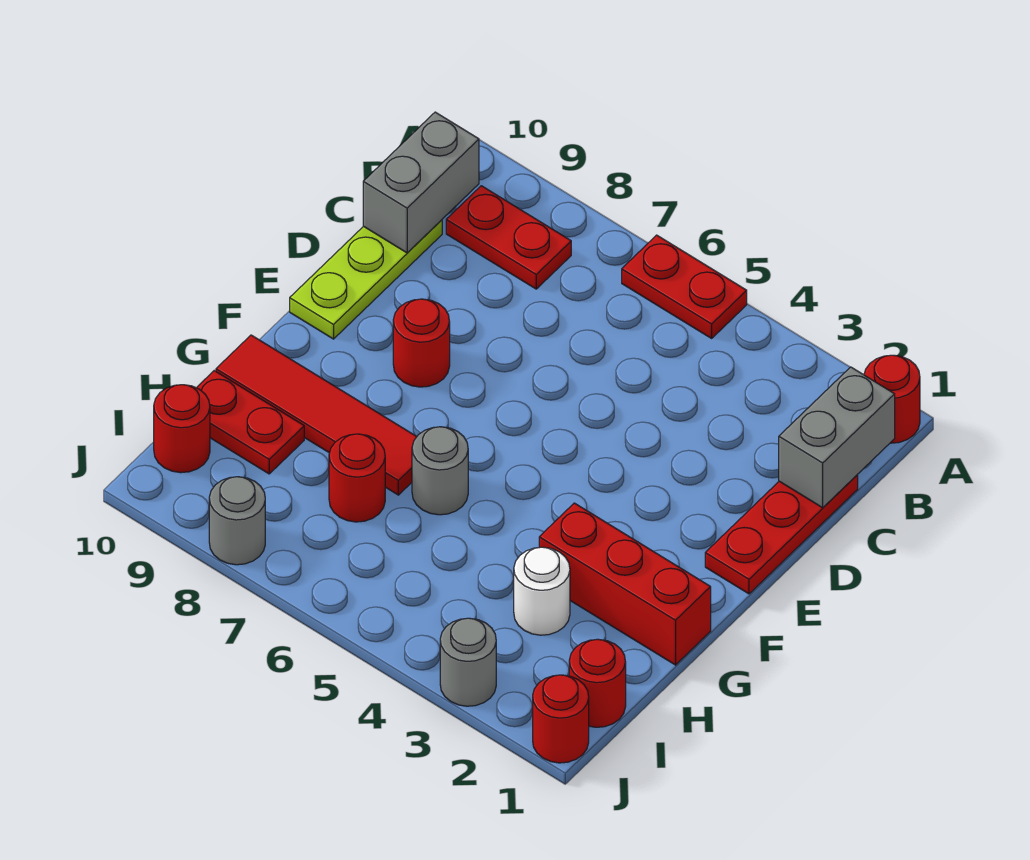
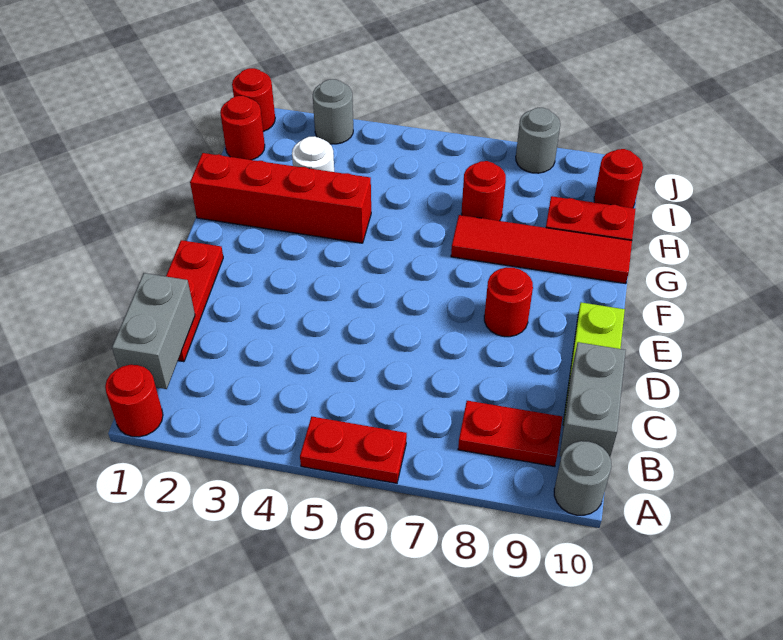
red 1x3 brick [539,503,711,665] -> red 1x4 brick [190,153,371,243]
grey 1x1 round brick [412,427,468,515] -> grey 1x1 round brick moved to [554,441,612,515]

